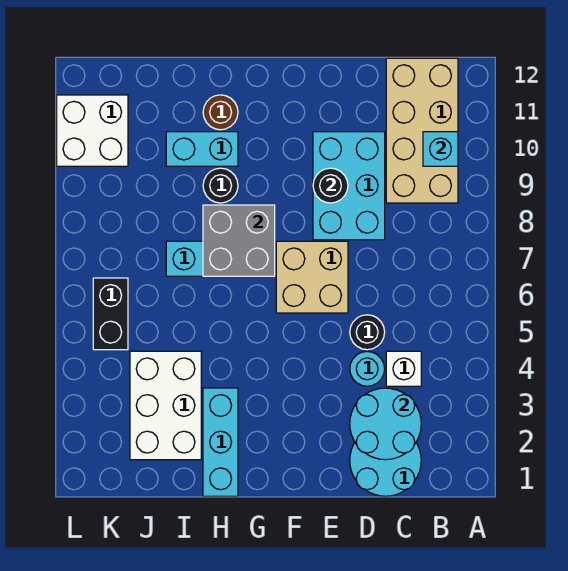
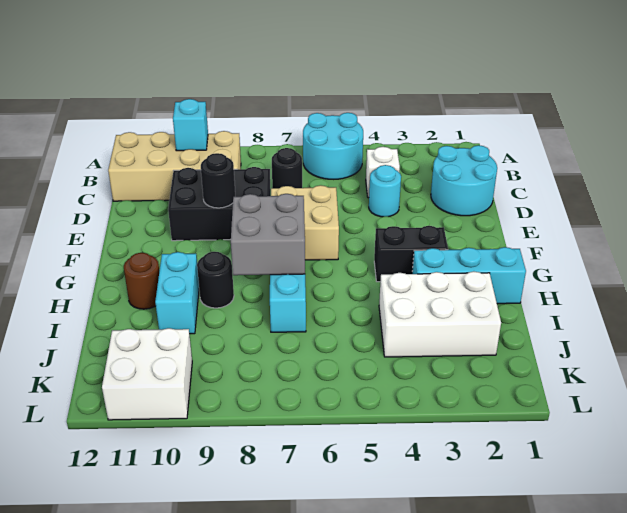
cyan 2x2 round brick [350,388,421,460] -> cyan 2x2 round brick moved to [303,113,363,179]
black 1x1 round brick [350,315,385,350] -> black 1x1 round brick moved to [272,148,302,188]
cyan 2x3 brick [313,132,385,240] -> black 2x3 brick [168,167,271,241]
black 1x2 brick [93,278,128,350] -> black 1x2 brick moved to [374,226,448,282]

